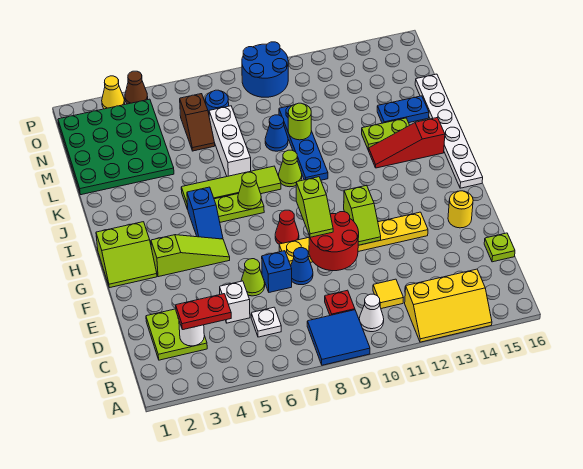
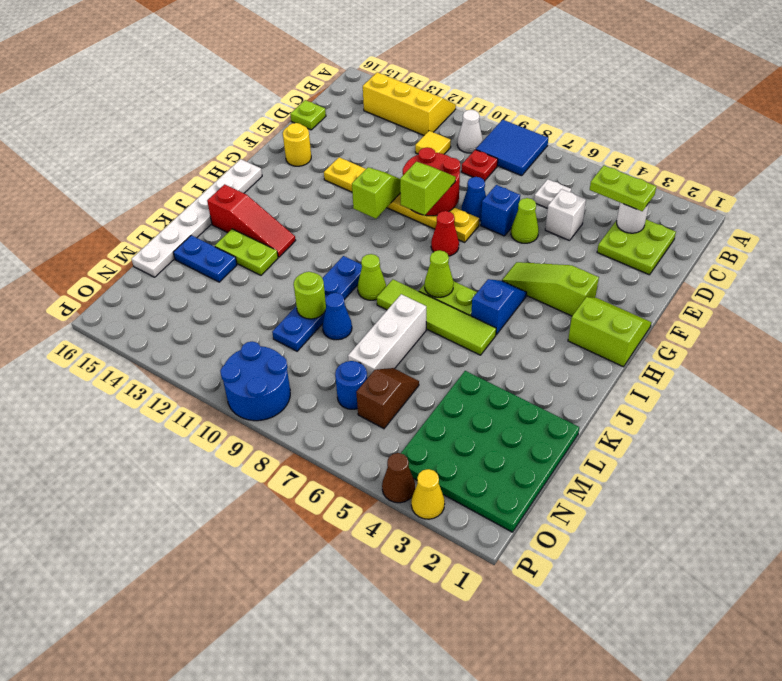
red 1x2 plate [176,294,231,330] -> lime 1x2 plate [590,166,656,211]

